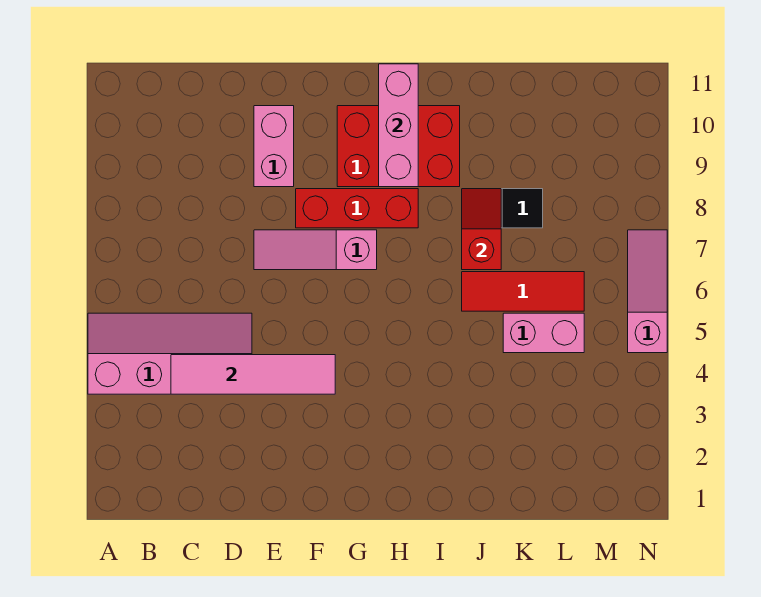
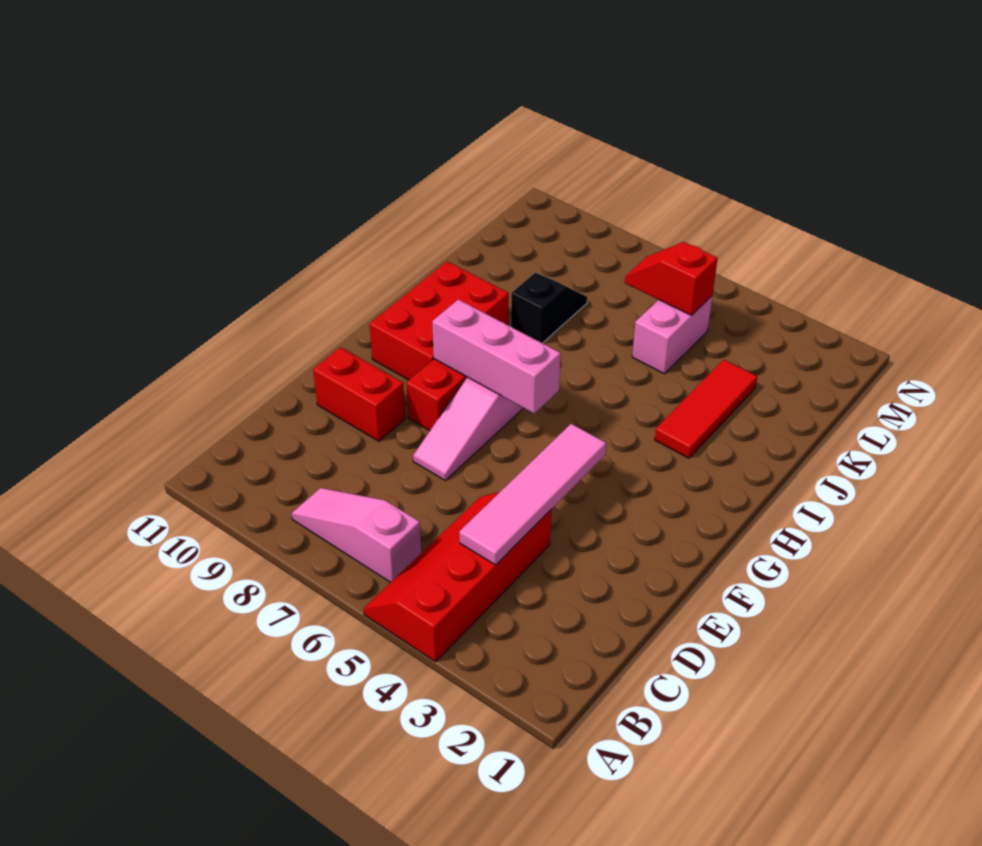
pink 2x4 slope [88,313,252,394] -> red 2x4 slope [364,492,552,662]
pink 1x2 brick [254,106,294,187] -> red 1x2 brick [313,347,405,441]
pink 1x3 brick [379,64,418,187] -> pink 1x3 brick moved to [432,300,561,413]
red 1x3 tile [462,272,584,311] -> red 1x3 tile moved to [655,360,757,458]
red 1x2 slope [462,189,501,270] -> red 1x2 slope moved to [625,242,718,315]
pink 1x3 slope [628,230,667,353] -> pink 1x3 slope moved to [292,488,421,582]

